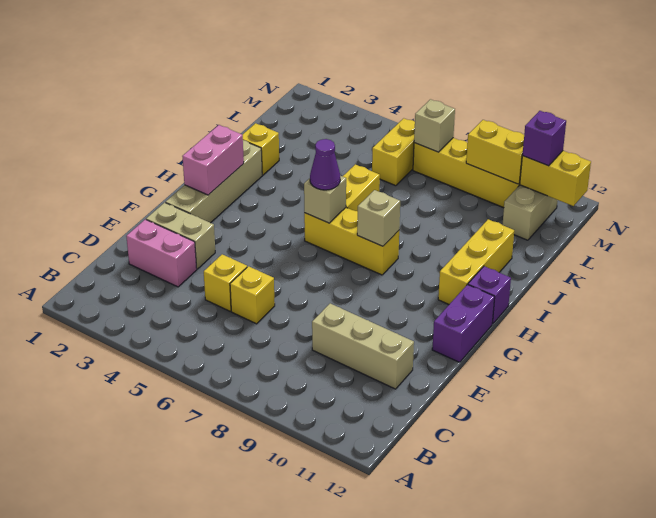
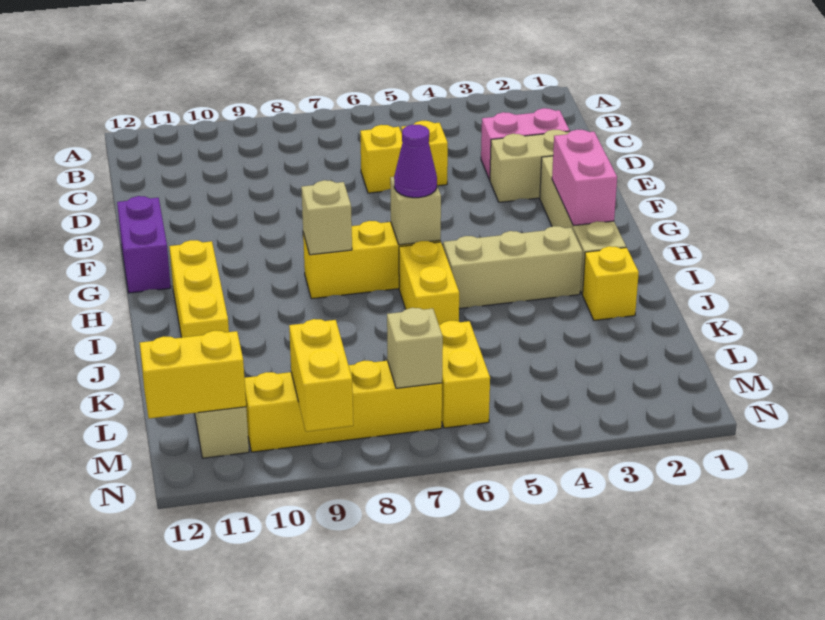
tan 1x3 brick [312,303,414,389] -> tan 1x3 brick moved to [443,226,583,309]
purple 1x1 brick [468,266,511,324] -> none
yellow 1x2 brick [466,120,524,184] -> yellow 1x2 brick turned to [289,319,353,432]
purple 1x1 brick [522,111,566,166] -> none

